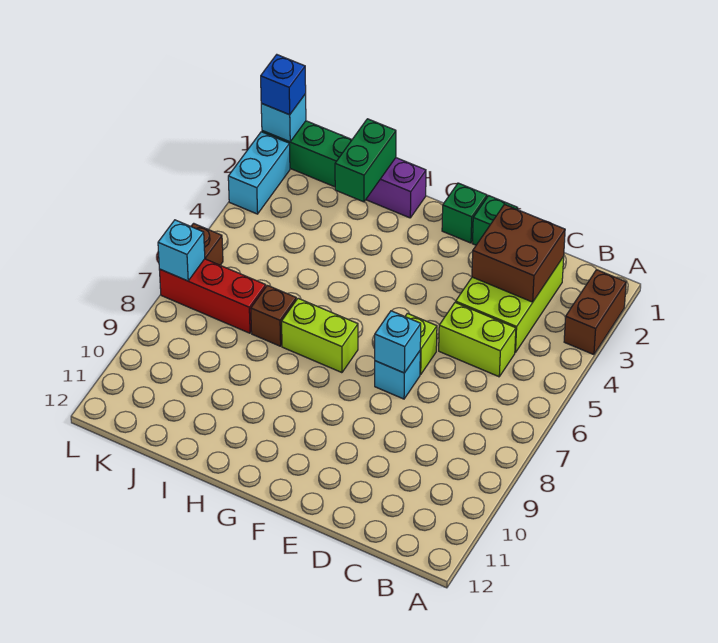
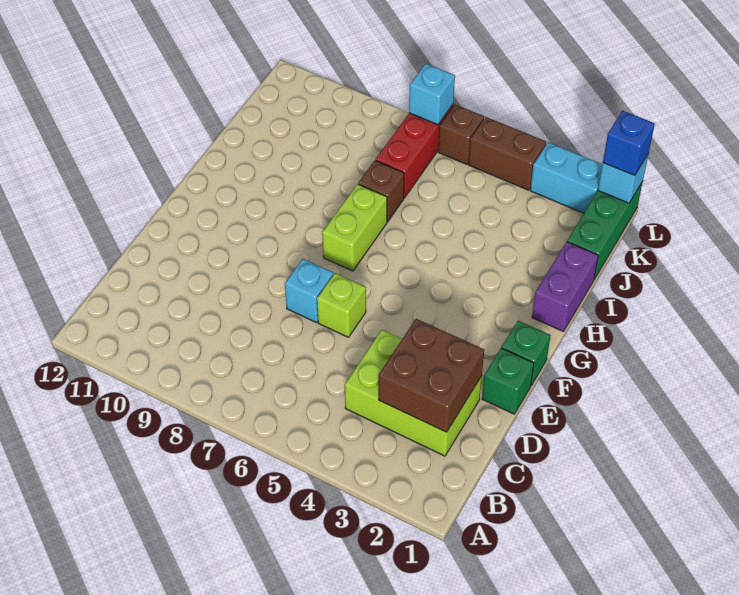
brown 1x2 brick [564,270,626,355] -> brown 1x2 brick moved to [469,117,546,190]
lime 1x2 brick [439,302,516,377] -> none
cyan 1x1 brick [375,311,421,373] -> none
green 1x2 brick [335,119,396,202] -> none

